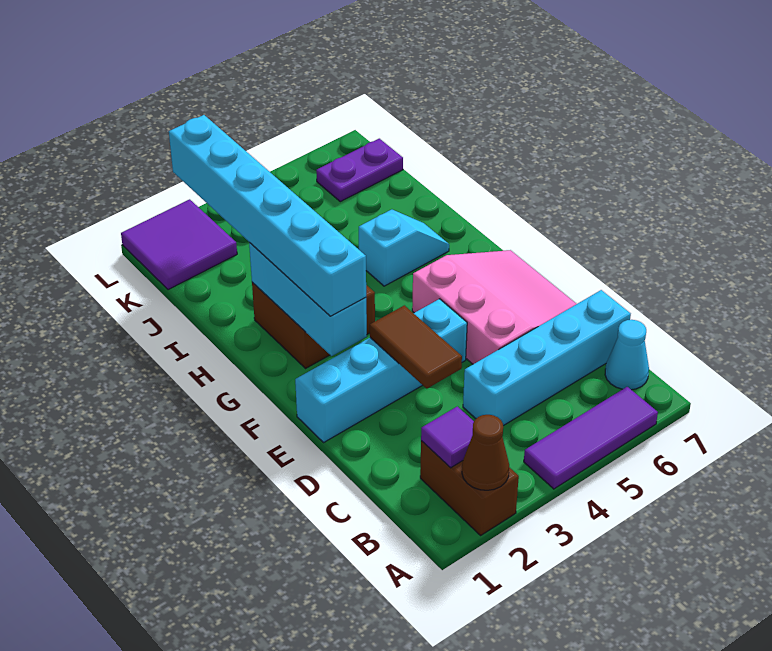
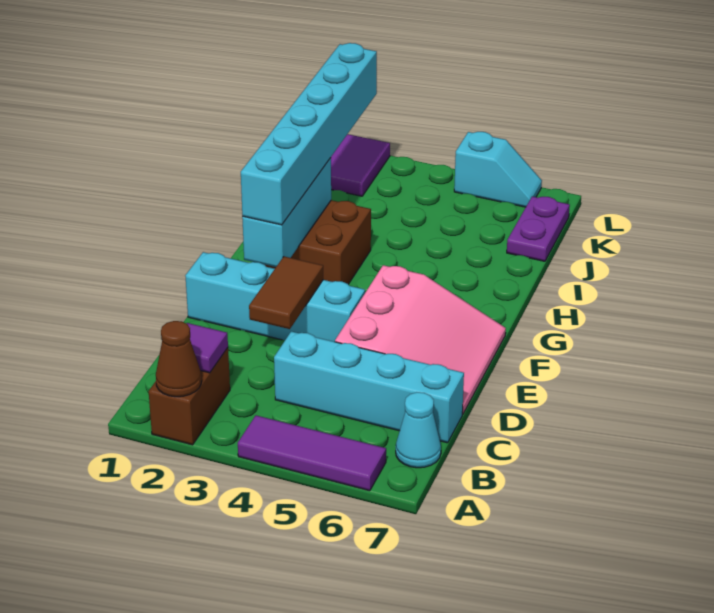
cyan 1x2 slope [359,209,449,286] -> cyan 1x2 slope moved to [454,132,542,207]
purple 1x2 plate [316,139,403,202] -> purple 1x2 plate turned to [507,196,570,261]

